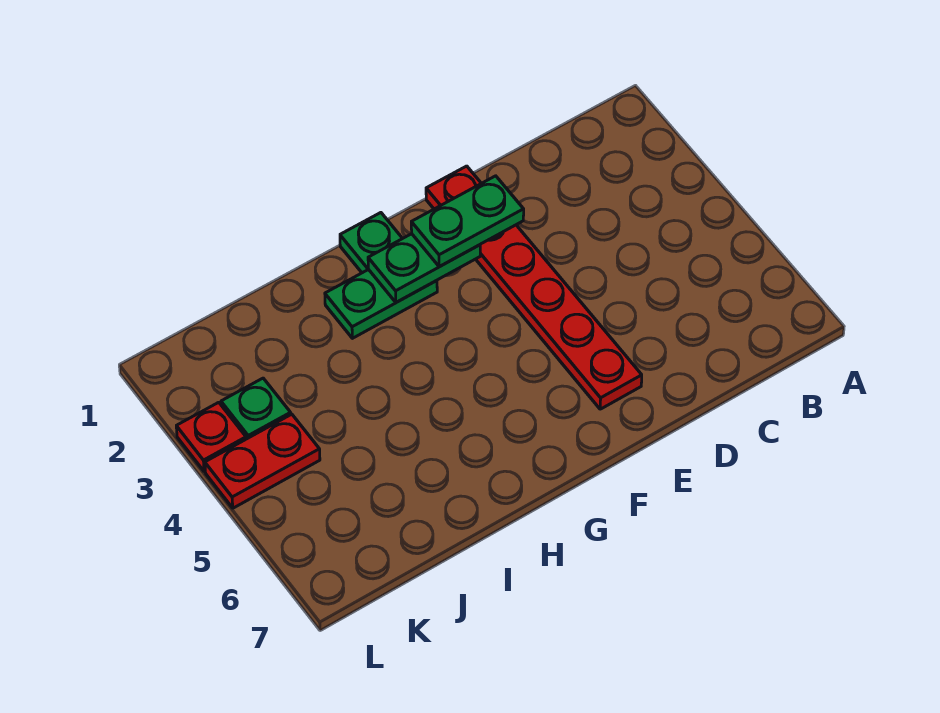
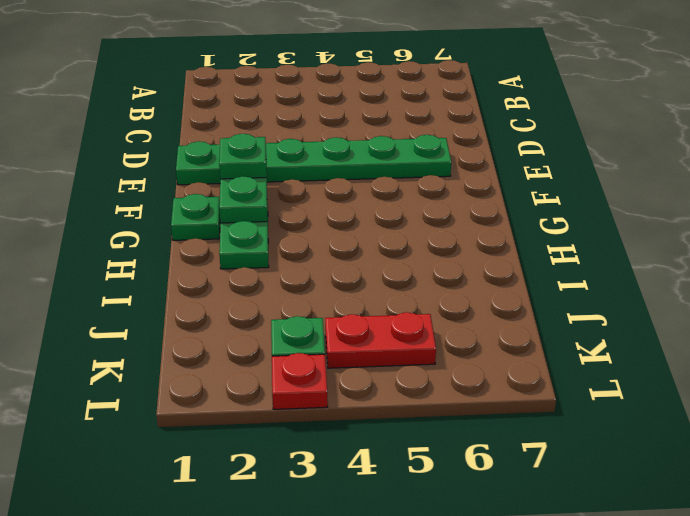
red 1x6 plate [426,166,642,409] -> green 1x6 plate [176,135,451,185]
green 1x2 plate [411,176,524,267] -> green 1x1 plate [219,134,266,179]
red 1x2 plate [205,414,320,508] -> red 1x2 plate turned to [325,312,436,368]

